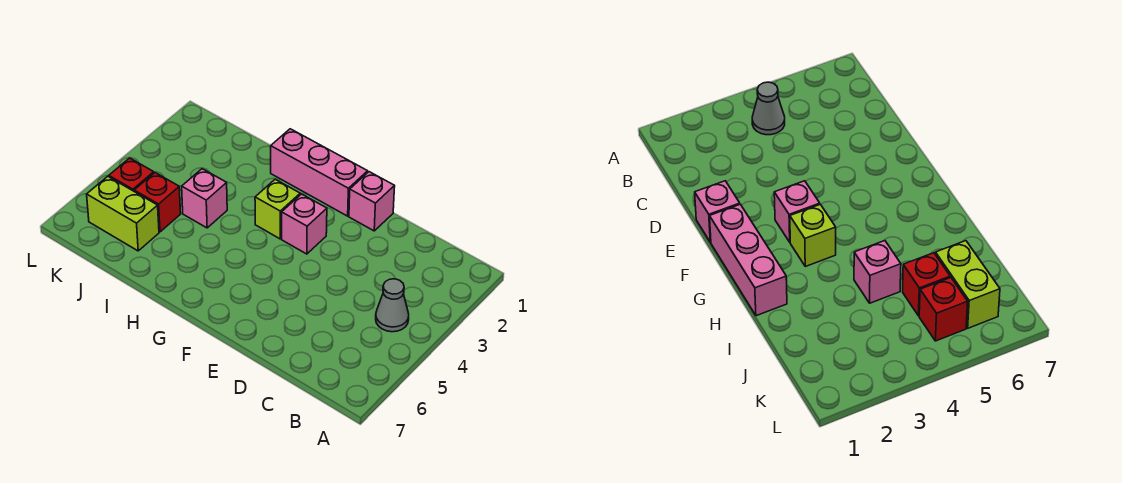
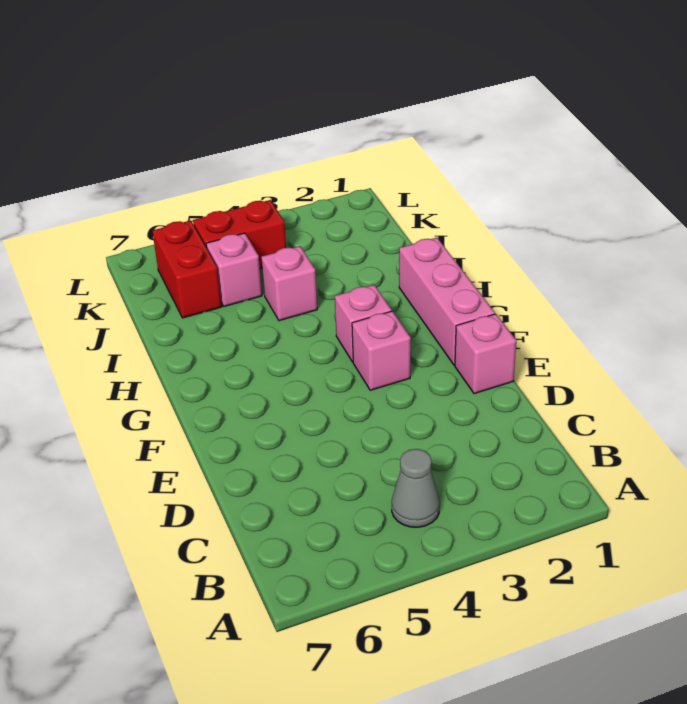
lime 1x1 brick [255,179,300,239] -> pink 1x1 brick [335,285,392,362]
red 1x1 brick [134,173,181,232] -> pink 1x1 brick [206,233,262,306]
lime 1x2 brick [87,176,159,251] -> red 1x2 brick [152,220,222,318]
red 1x1 brick [109,158,154,191] -> red 1x2 brick [193,200,286,268]

